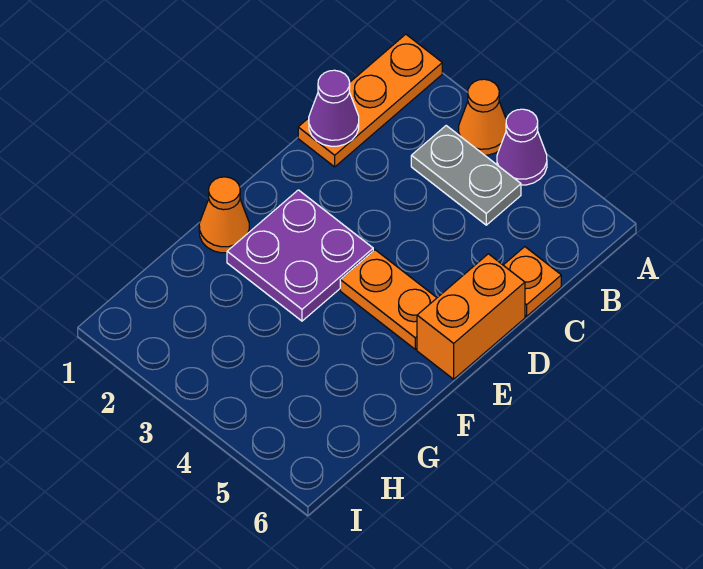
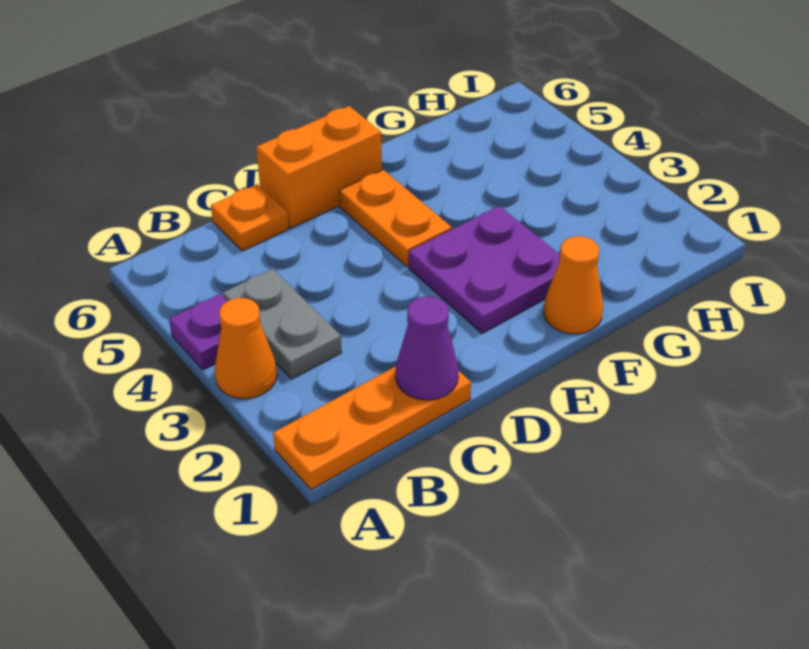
purple 1x1 cone [497,109,547,185] -> purple 1x1 plate [169,294,227,370]

